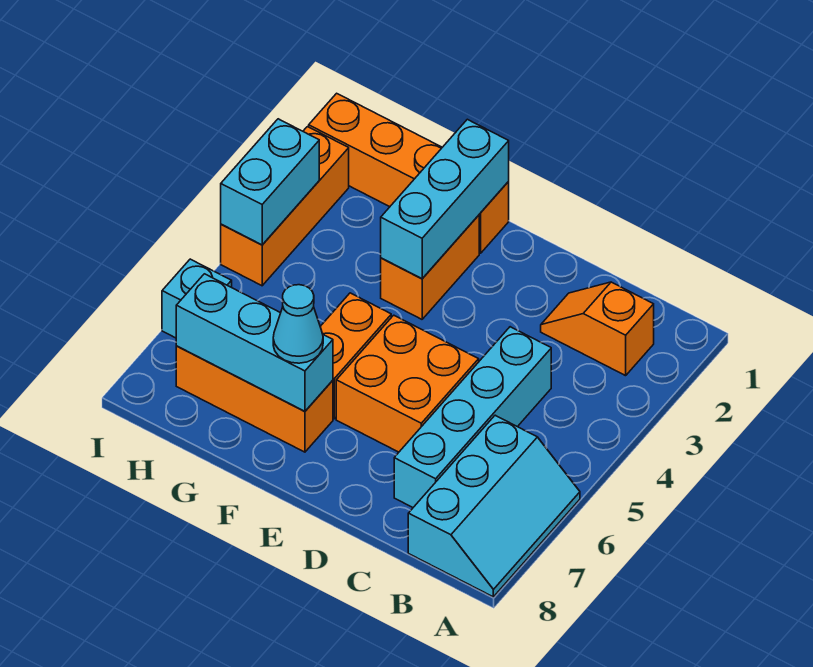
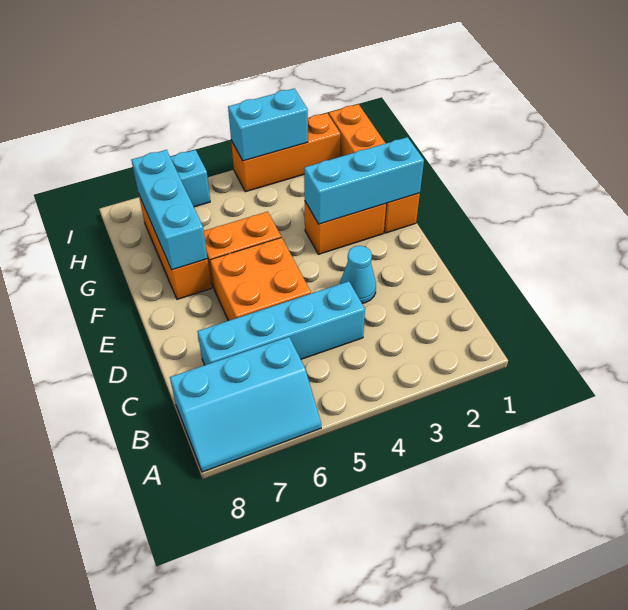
orange 1x2 slope [541,282,654,376] -> none
cyan 1x1 cone [273,285,323,363] -> cyan 1x1 cone moved to [340,246,376,303]

